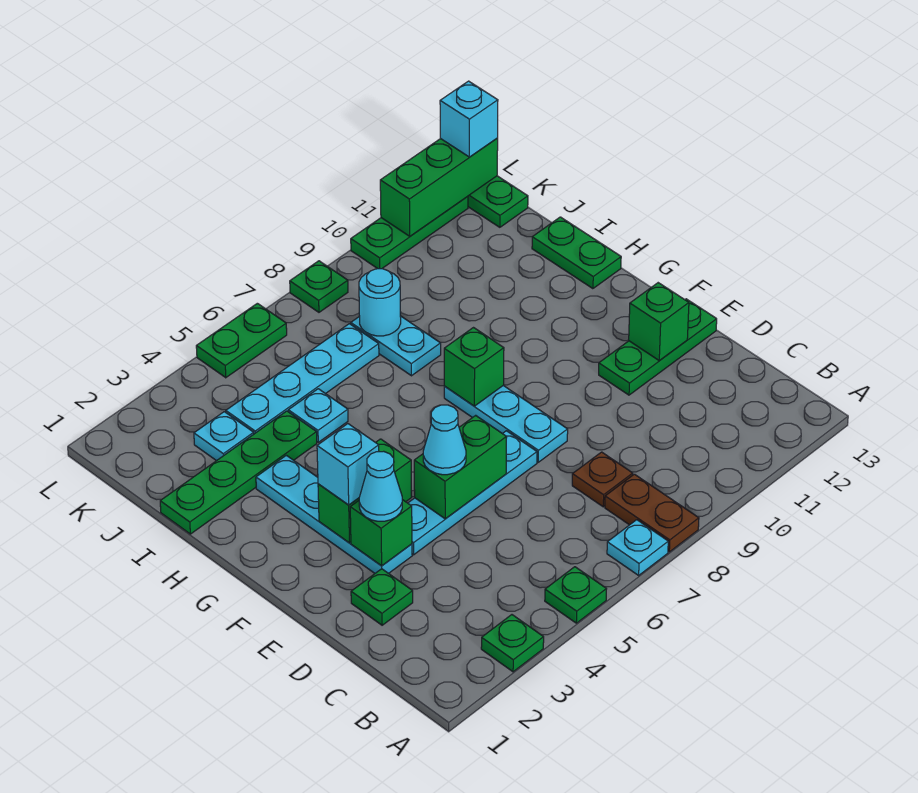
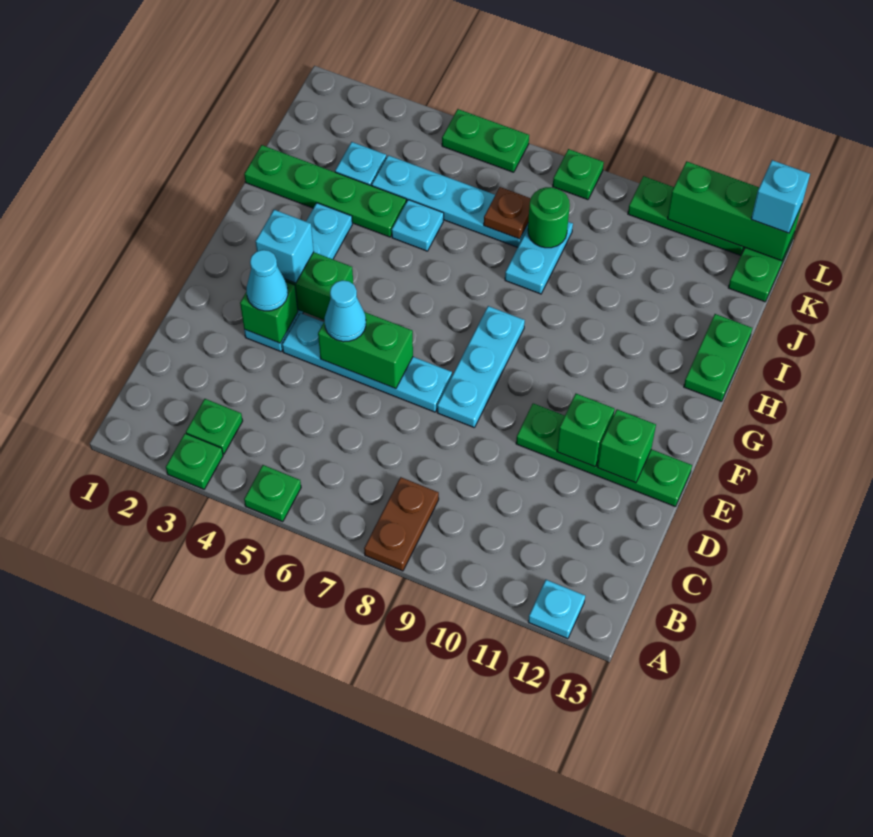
cyan 1x1 plate [607,520,668,575] -> cyan 1x1 plate moved to [528,580,585,639]
brown 1x1 plate [572,452,633,507] -> brown 1x1 plate moved to [484,187,531,239]
green 1x1 plate [351,569,413,625] -> green 1x1 plate moved to [186,399,243,454]
green 1x3 plate [599,299,717,395] -> green 1x4 plate [516,403,692,507]
green 1x1 brick [444,328,504,406] -> green 1x1 brick moved to [557,394,614,467]
cyan 1x1 round brick [359,269,401,336] -> green 1x1 round brick [528,187,570,248]

